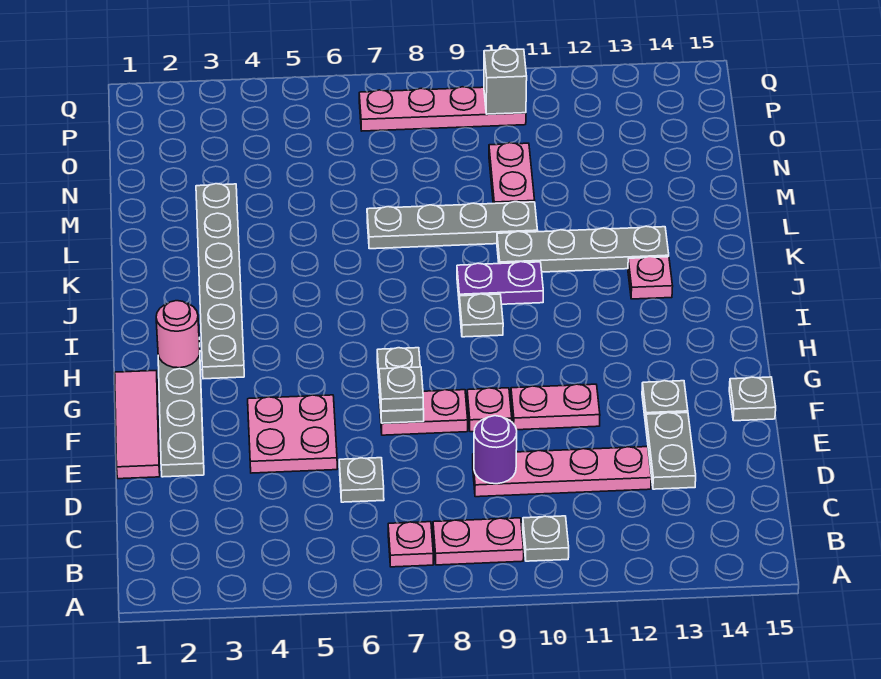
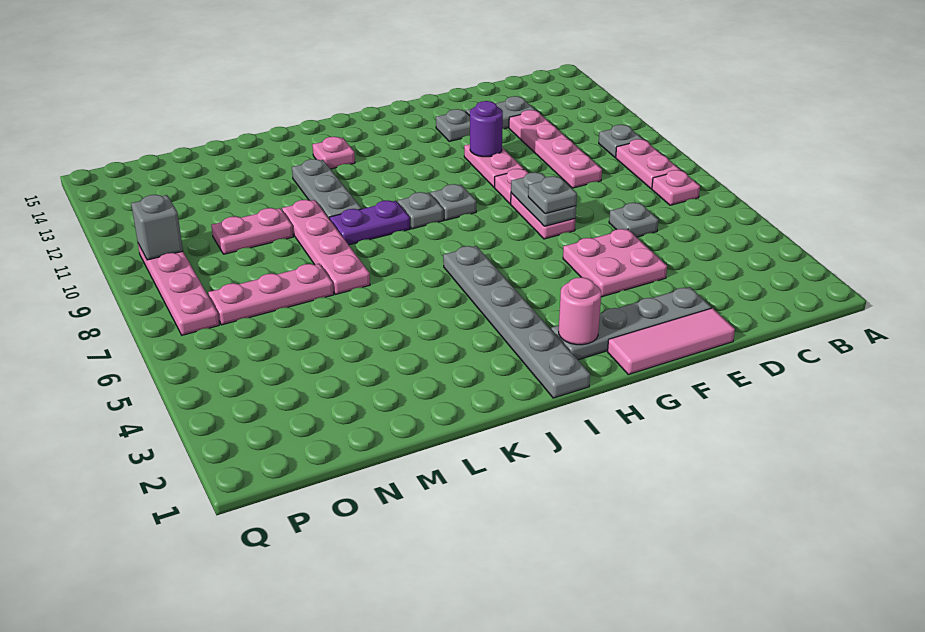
purple 1x1 round brick [474,416,517,484] -> purple 1x1 round brick moved to [470,101,503,157]
grey 1x2 plate [377,348,424,423] -> grey 1x2 plate turned to [511,172,576,226]
grey 1x1 plate [729,377,776,421] -> grey 1x1 plate moved to [431,184,476,220]
grey 1x6 plate [196,184,244,379] -> grey 1x6 plate turned to [443,246,590,398]
purple 1x2 plate [457,262,543,304] -> purple 1x2 plate turned to [330,200,410,245]
grey 1x4 plate [497,226,669,272] -> grey 1x3 plate [292,159,362,219]
grey 1x4 plate [367,202,538,249] -> pink 1x4 plate [282,200,370,295]
none -> pink 1x3 plate [208,264,334,325]

